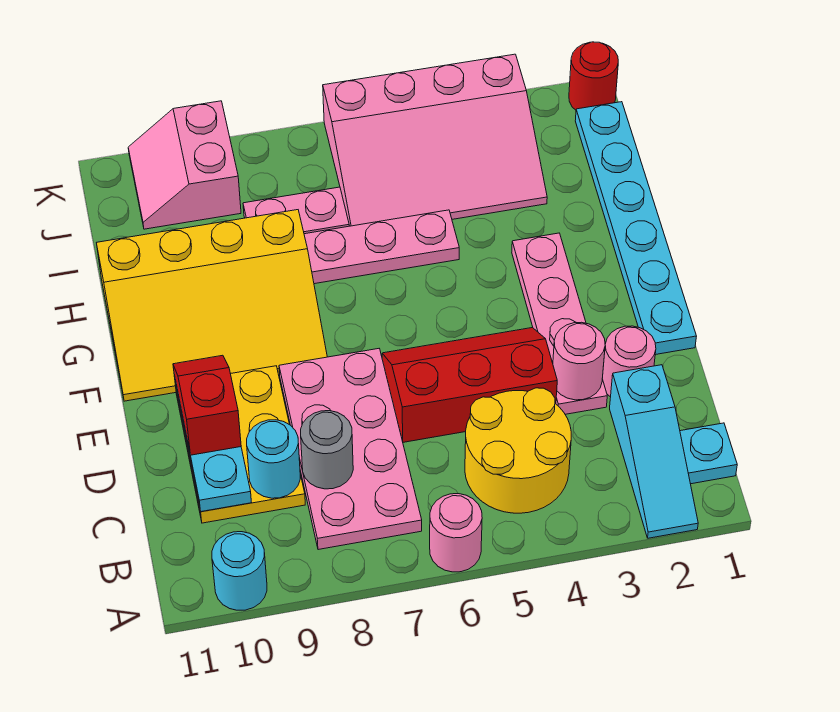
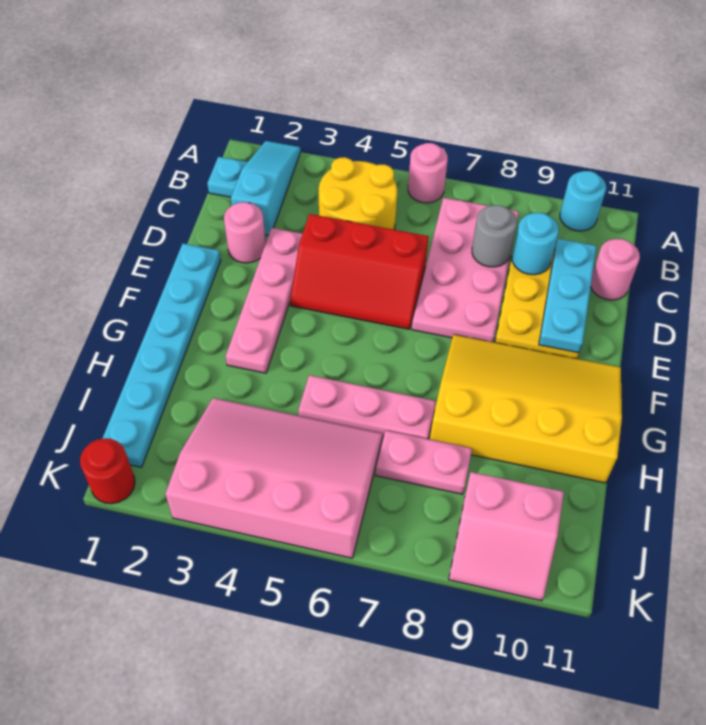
pink 1x1 round brick [553,322,605,400] -> pink 1x1 round brick moved to [591,239,640,300]
red 1x2 slope [173,355,241,455] -> none
pink 2x2 slope [128,101,241,229] -> pink 2x2 slope turned to [449,472,564,601]

